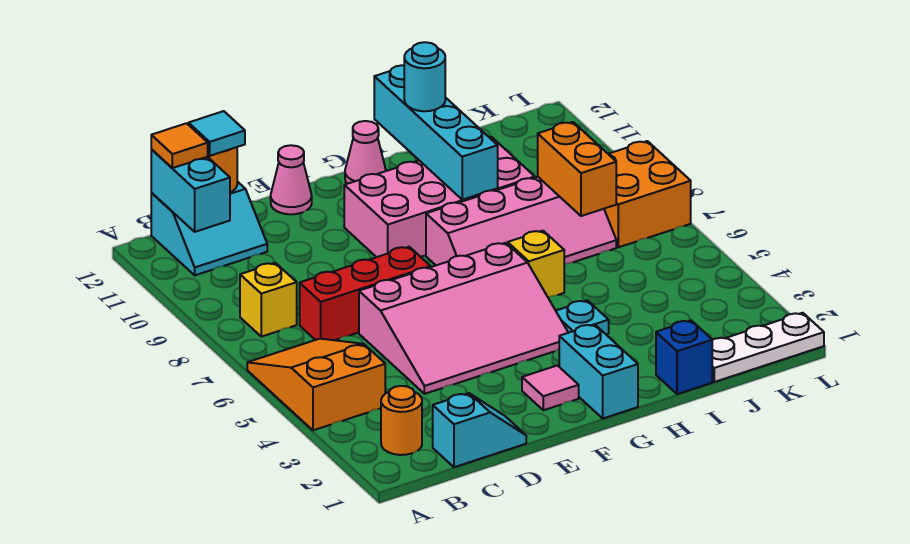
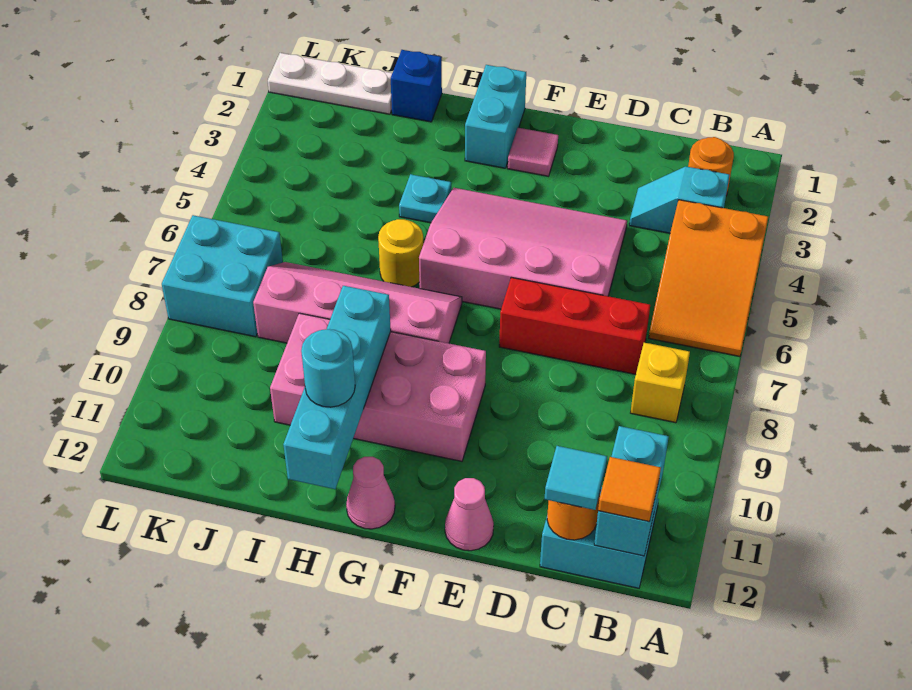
cyan 1x2 slope [433,393,526,467] -> cyan 1x2 slope moved to [629,166,729,233]
yellow 1x1 brick [508,231,564,298] -> yellow 1x1 round brick [378,219,423,287]
orange 1x2 brick [538,122,616,216] -> none
orange 2x2 brick [604,141,691,247] -> cyan 2x2 brick [162,215,283,337]

